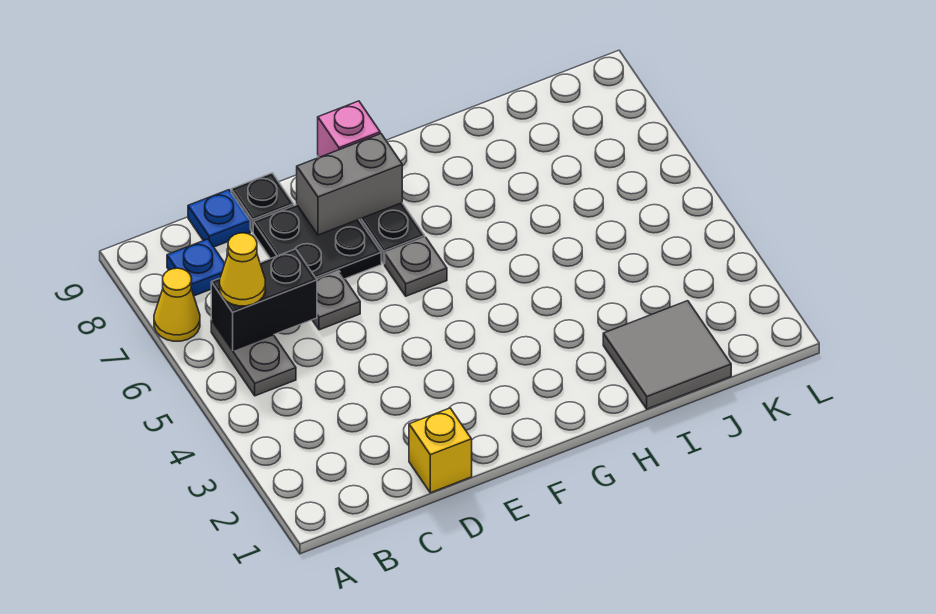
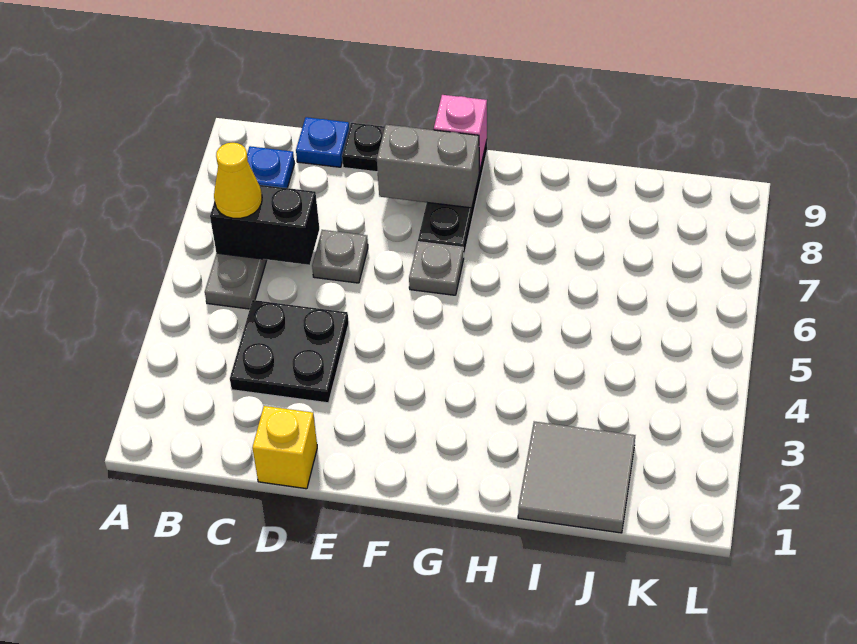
yellow 1x1 cone [154,268,200,341] -> none
black 2x2 plate [253,205,381,279] -> black 2x2 plate moved to [230,300,349,403]

